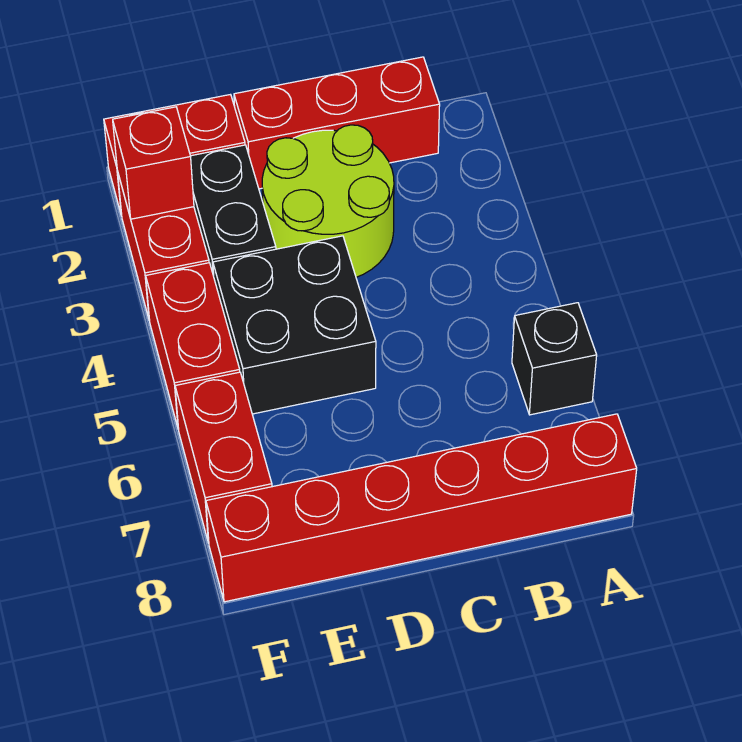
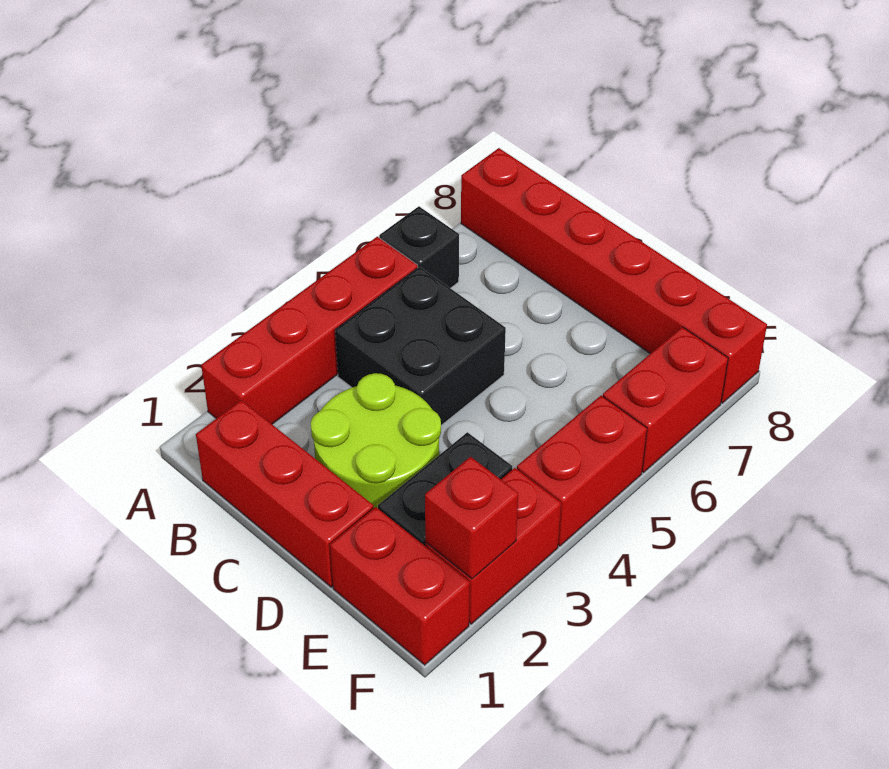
none -> red 1x4 brick [201,237,418,424]
black 2x2 brick [213,236,376,414] -> black 2x2 brick moved to [335,267,506,425]

